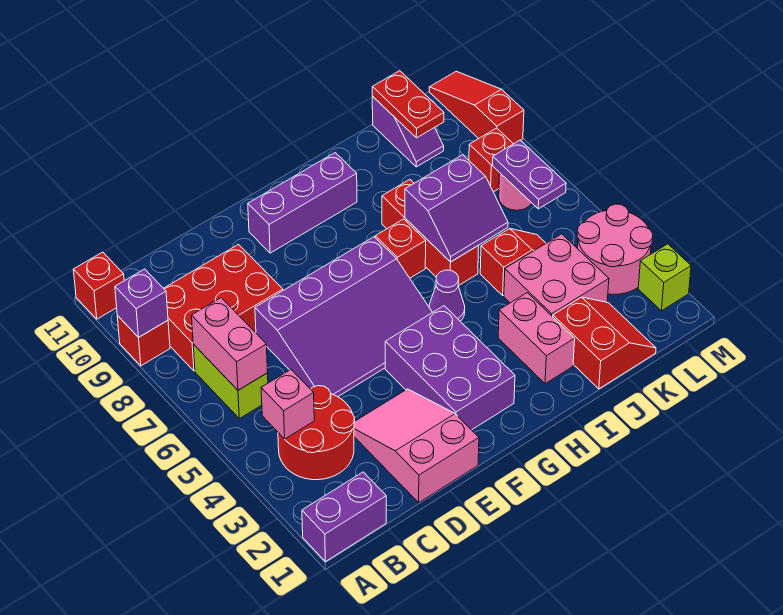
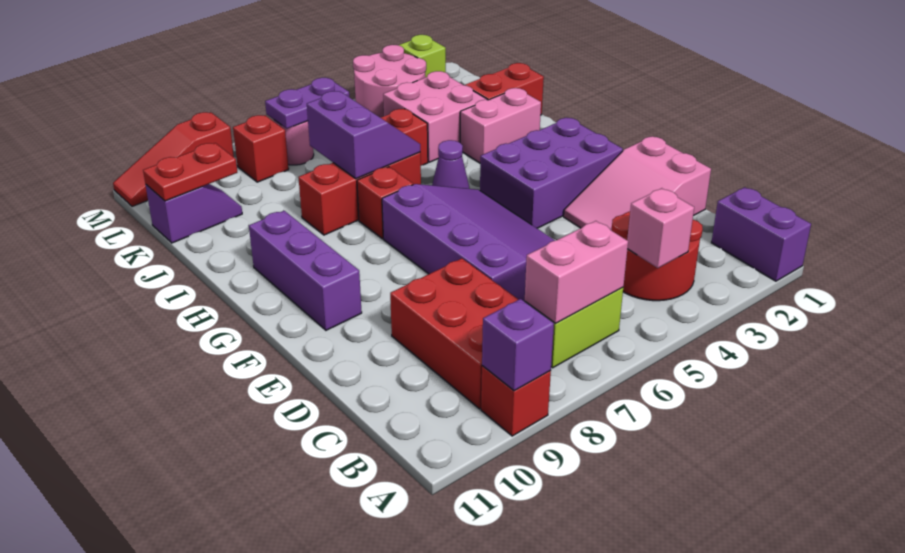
red 1x1 brick [73,252,124,319] -> none

